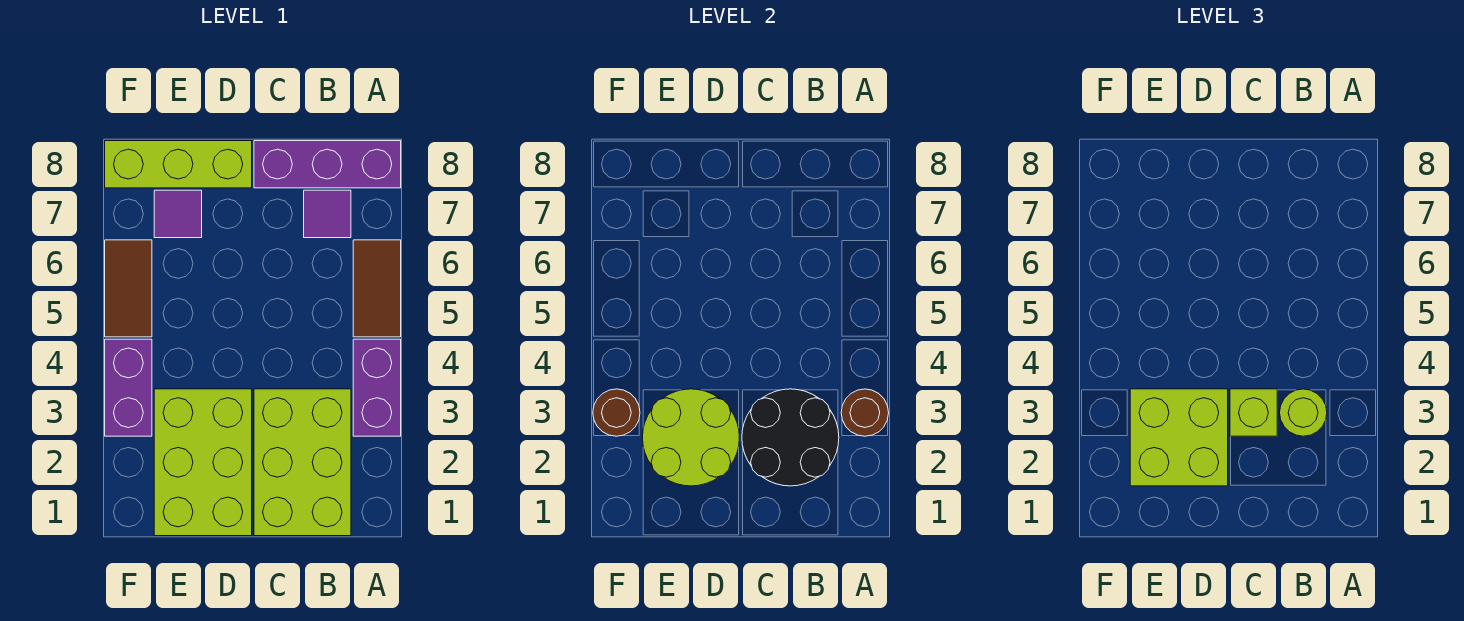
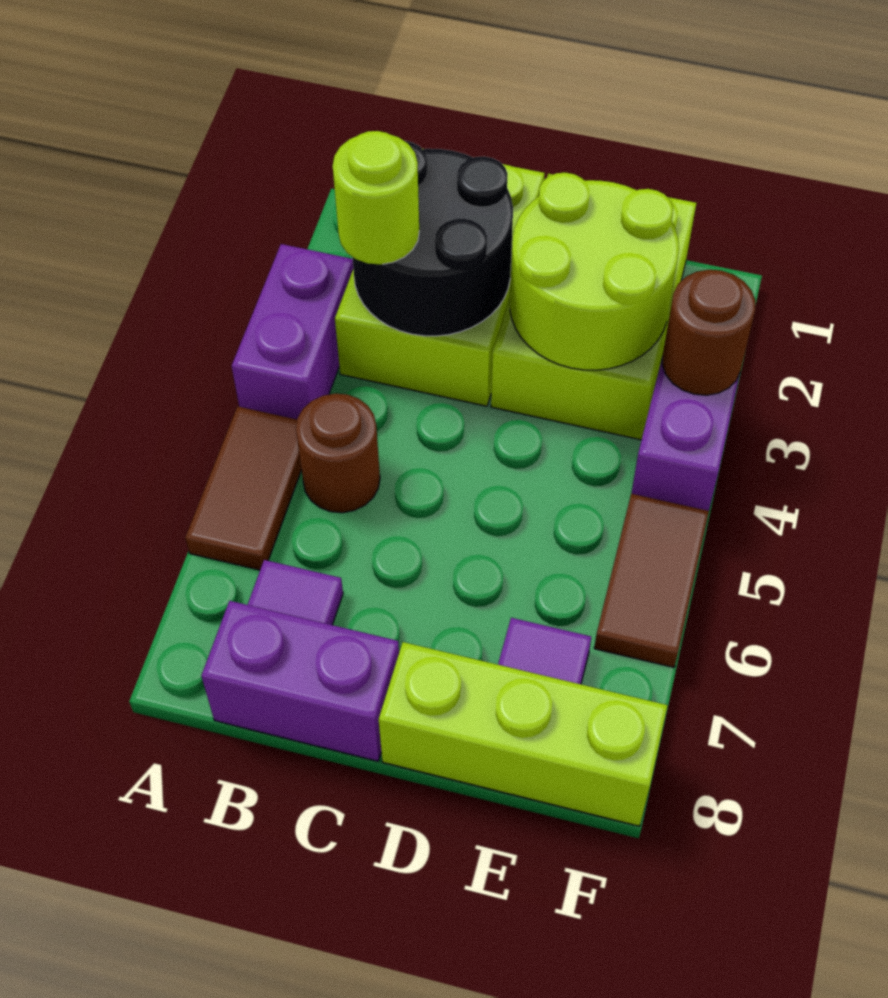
brown 1x1 round brick [841,389,889,436] -> brown 1x1 round brick moved to [296,394,380,513]
purple 1x3 brick [254,141,401,188] -> purple 1x2 brick [201,601,399,761]
lime 1x1 brick [1230,389,1277,436] -> none
lime 2x2 brick [1130,389,1228,486] -> none

